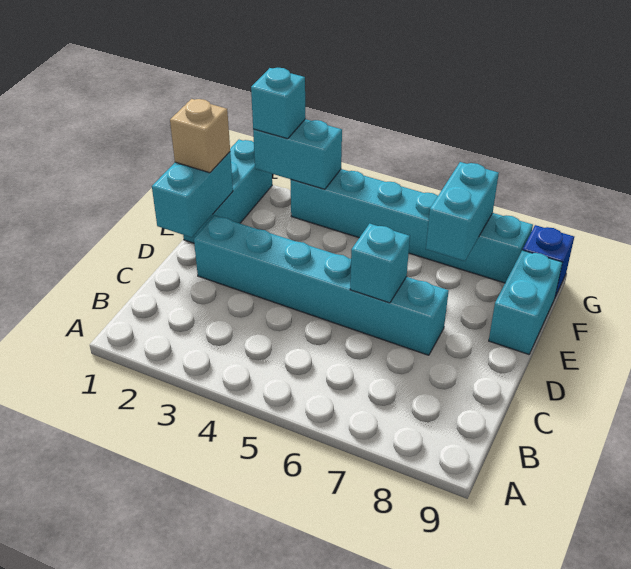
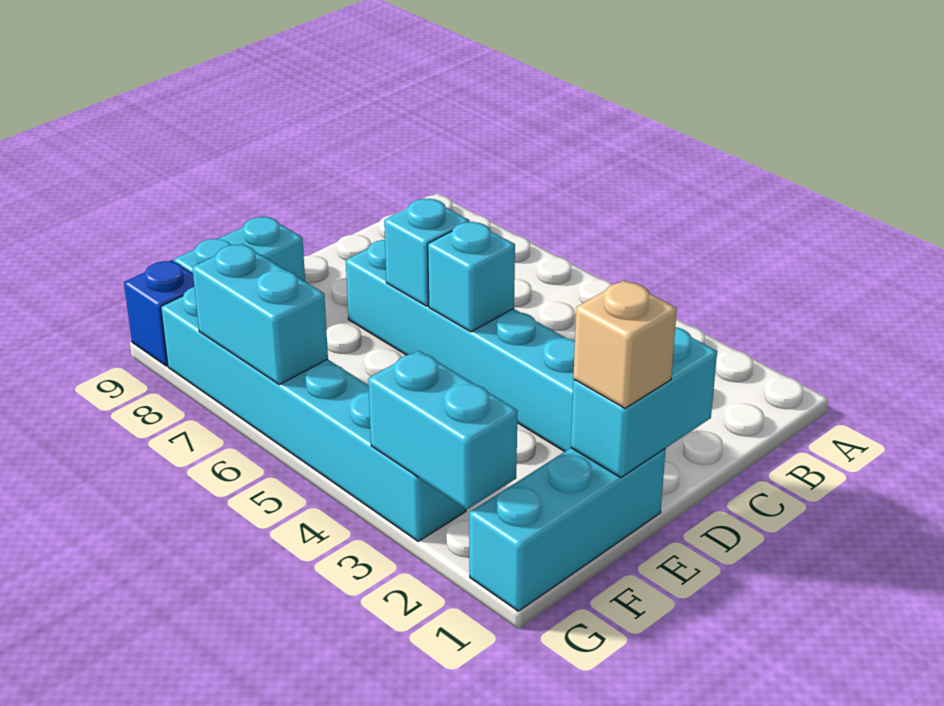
cyan 1x2 brick [426,162,499,261] -> cyan 1x2 brick turned to [192,244,328,385]
cyan 1x1 brick [251,68,305,139] -> cyan 1x1 brick moved to [428,222,515,332]

